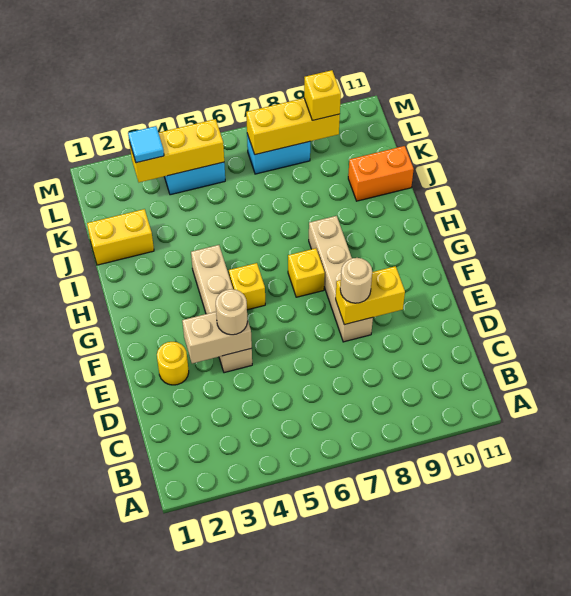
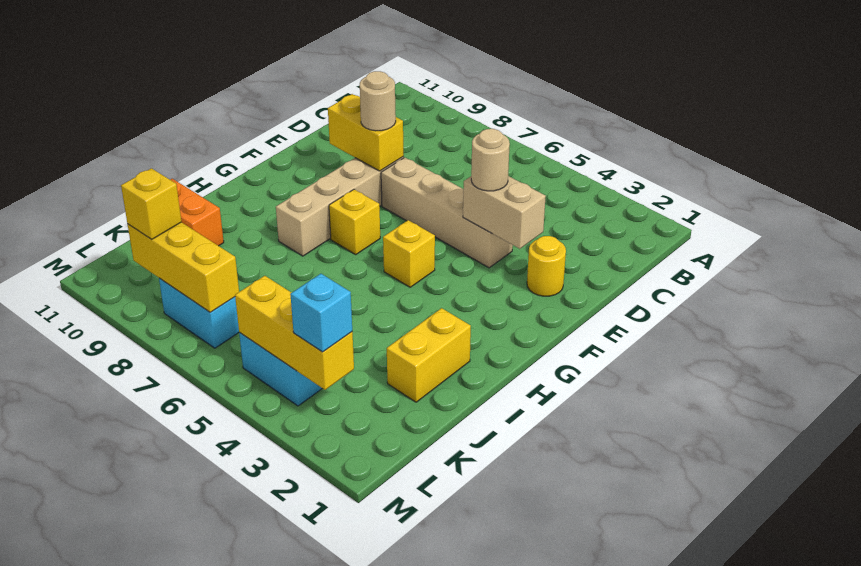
tan 1x4 brick [191,245,252,373] -> tan 1x4 brick turned to [381,157,513,268]
yellow 1x2 brick [87,209,154,265] -> yellow 1x2 brick turned to [387,308,471,402]
cyan 1x1 tile [128,126,164,163] -> cyan 1x1 brick [290,274,352,352]

